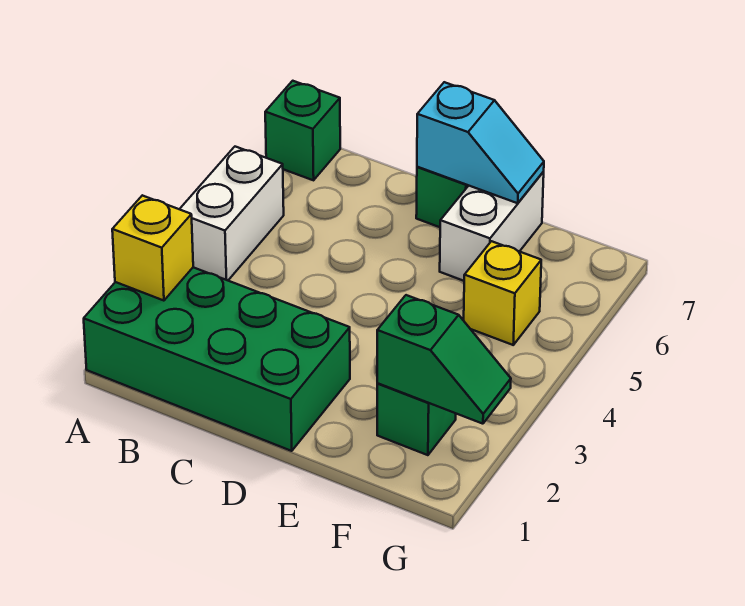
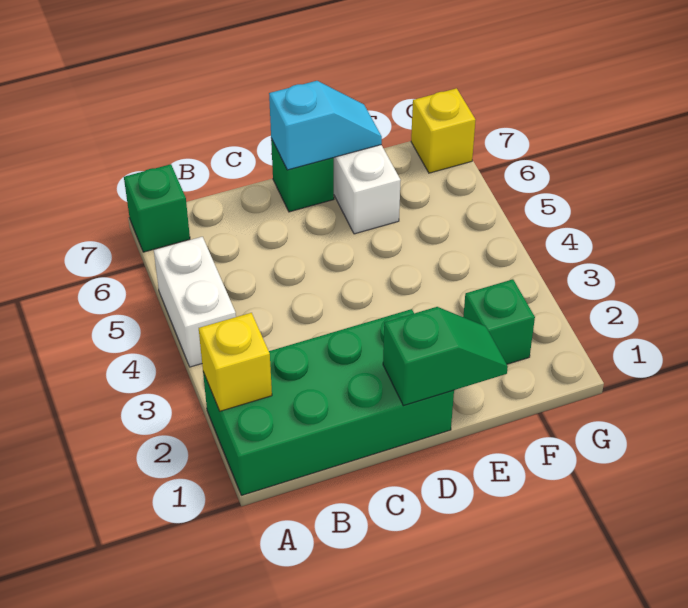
green 1x2 slope [377,295,511,424] -> green 1x2 slope moved to [383,307,508,406]
yellow 1x1 brick [464,241,541,345] -> yellow 1x1 brick moved to [411,88,475,173]

